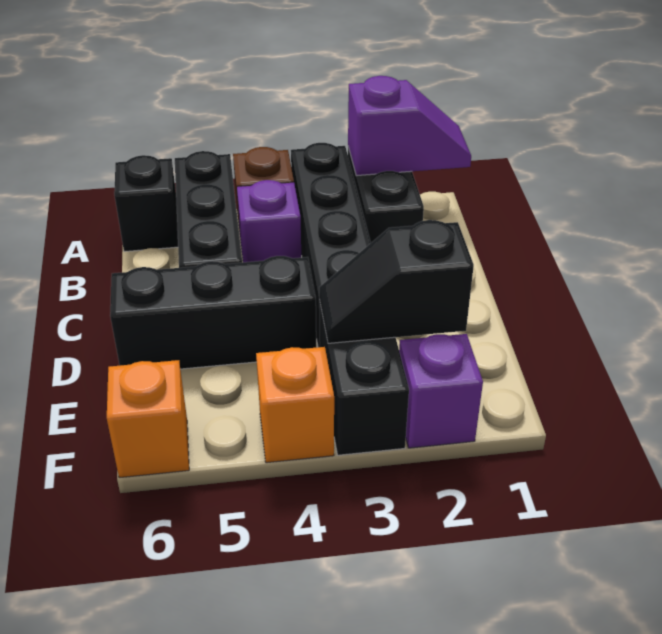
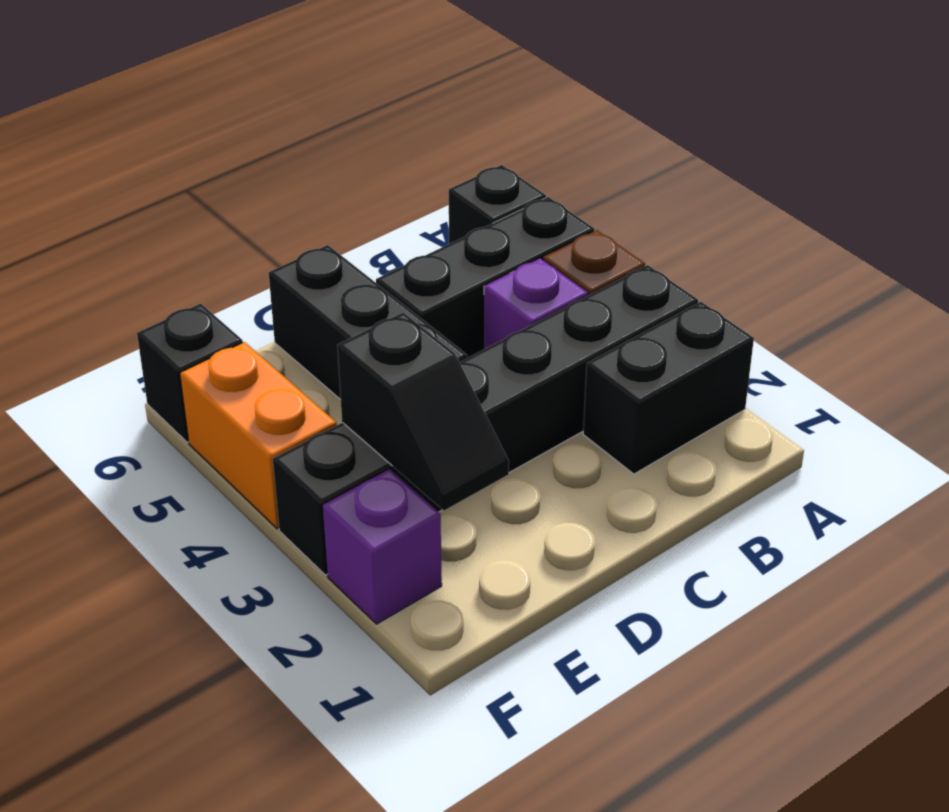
purple 1x2 slope [348,76,471,176] -> none
black 1x2 slope [319,220,474,343] -> black 1x2 slope turned to [337,313,509,511]
orange 1x1 brick [256,347,334,463] -> orange 1x2 brick [180,342,337,529]
orange 1x1 brick [107,360,189,478] -> black 1x1 brick [137,304,243,442]

